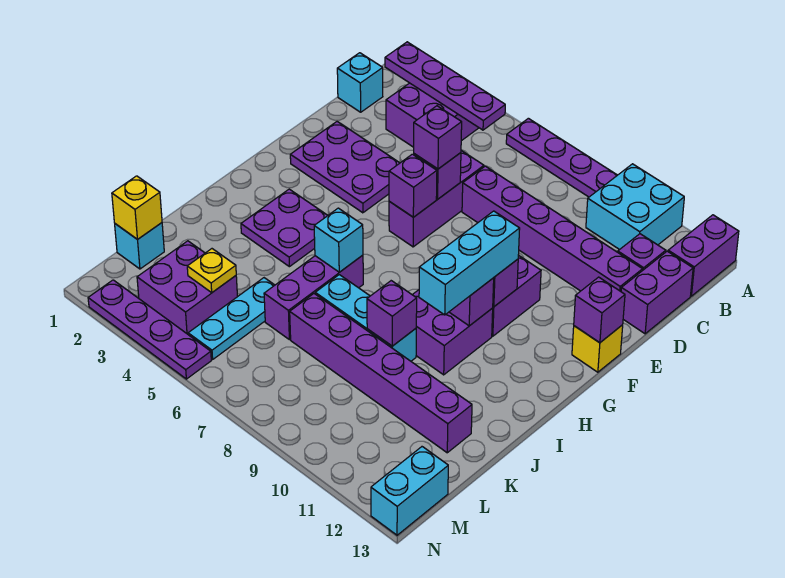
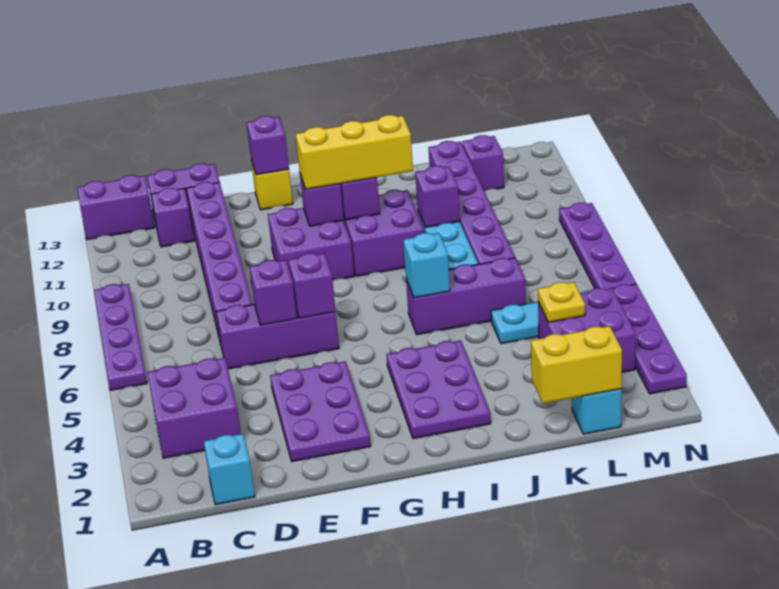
cyan 2x2 brick [586,164,684,250] -> none
purple 1x4 plate [385,42,505,130] -> purple 1x4 plate moved to [559,203,636,289]
purple 1x1 brick [414,106,462,169] -> purple 1x1 brick moved to [462,135,504,191]
cyan 1x3 brick [419,211,520,315] -> yellow 1x3 brick [296,115,413,189]
purple 2x2 plate [241,189,328,267] -> purple 2x3 plate [386,340,491,439]
yellow 1x1 brick [112,176,162,239] -> yellow 1x2 brick [531,326,622,403]
cyan 1x2 brick [371,447,448,535] -> none

